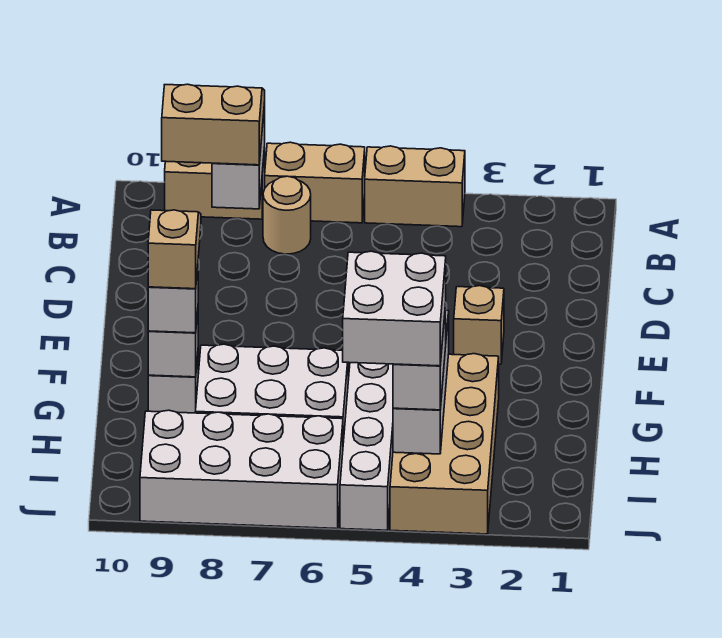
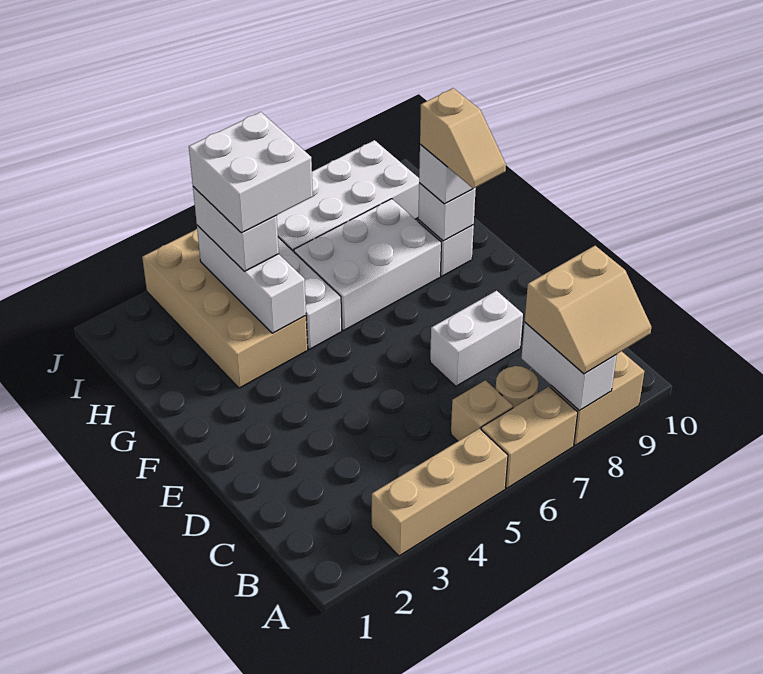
tan 1x2 brick [365,146,465,227] -> tan 1x3 brick [372,428,508,556]
none -> white 1x2 brick [430,291,523,386]
tan 1x1 brick [454,286,504,364] -> tan 1x1 brick moved to [451,380,513,441]

